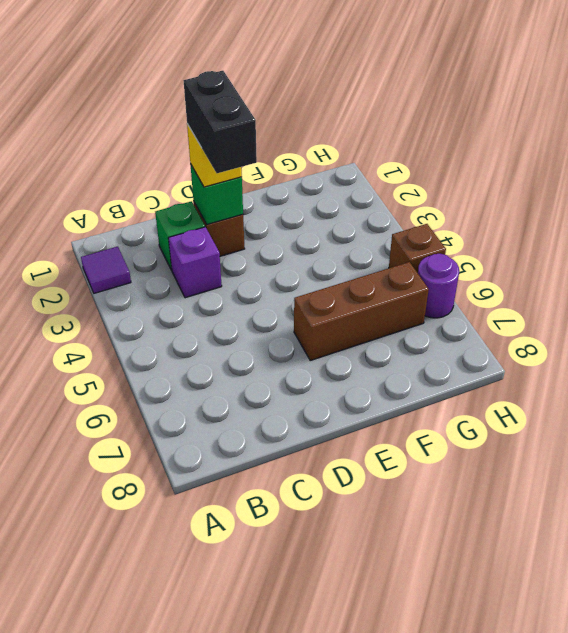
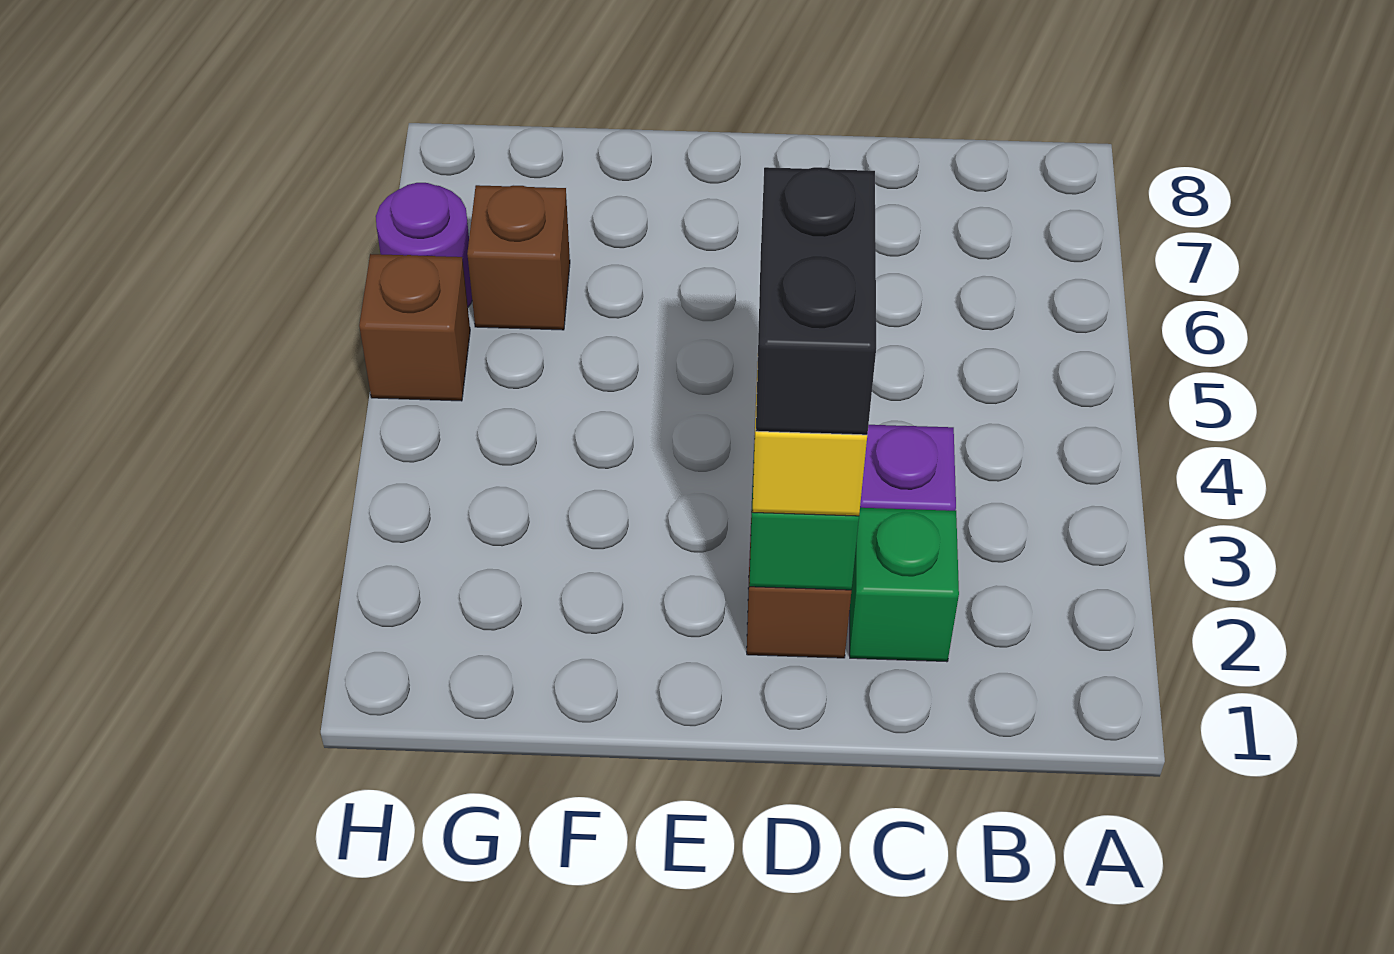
purple 1x1 tile [81,247,131,293] -> none
brown 1x3 brick [294,262,429,360] -> brown 1x1 brick [467,185,570,330]

